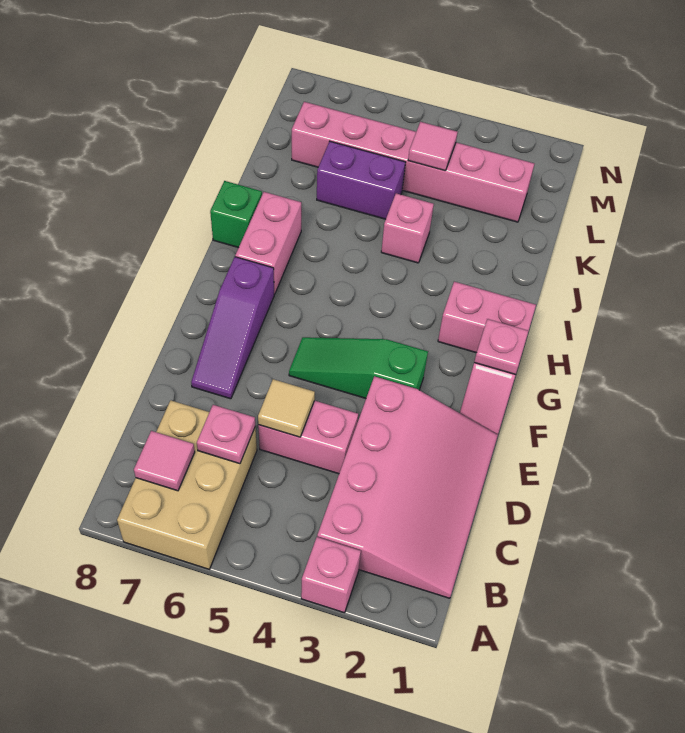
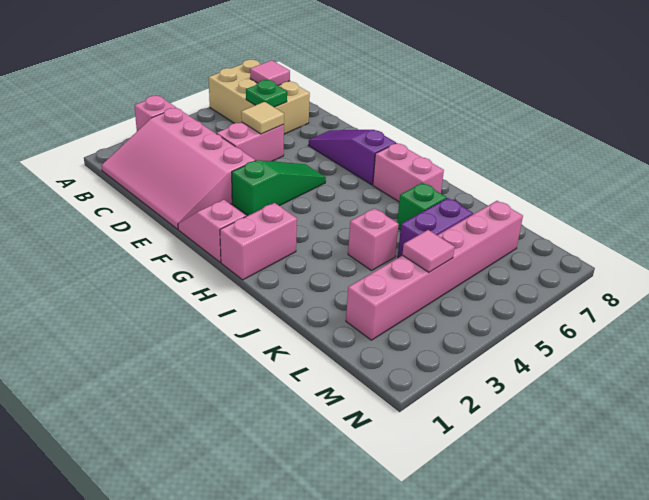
pink 1x1 plate [197,405,255,464] -> green 1x1 plate [246,80,287,107]
pink 1x1 plate [474,319,528,375] -> none
green 1x1 brick [210,181,262,248] -> green 1x1 brick moved to [397,183,447,230]

